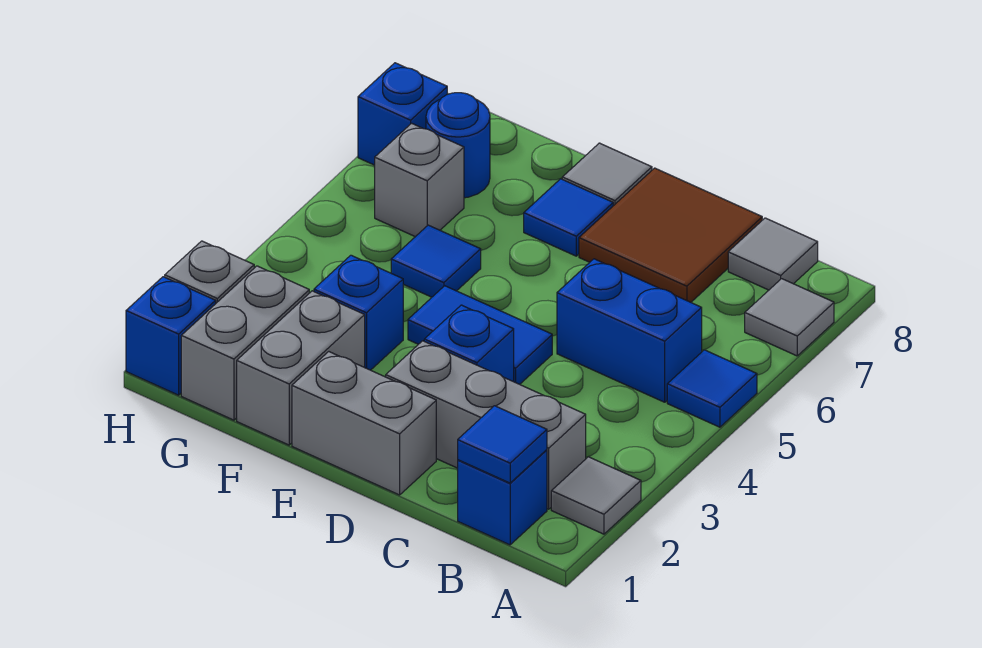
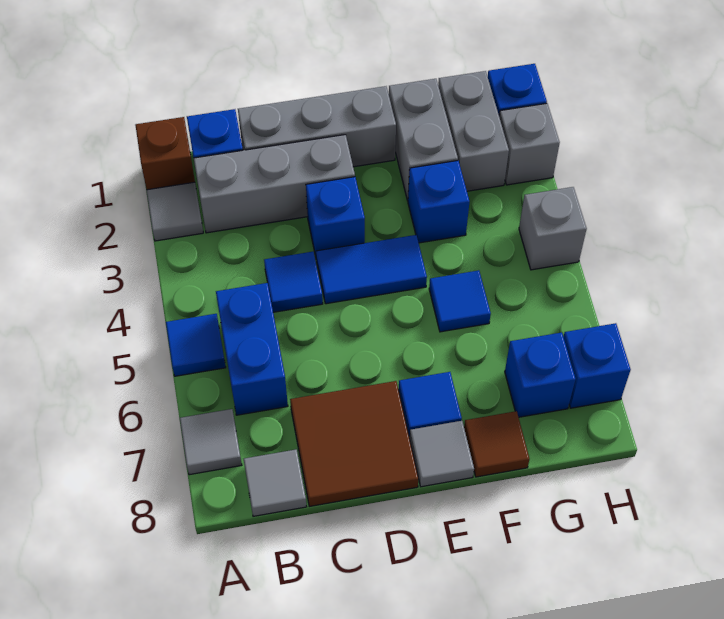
none -> brown 1x1 brick [135,117,195,190]
blue 1x1 tile [458,406,547,483] -> blue 1x1 tile moved to [264,252,323,312]
blue 1x2 brick [557,259,702,402] -> blue 1x2 brick turned to [216,283,288,415]
grey 1x2 brick [292,352,436,495] -> grey 1x3 brick [238,86,396,167]
none -> brown 1x1 tile [464,411,529,477]
grey 1x1 brick [375,123,464,237] -> grey 1x1 brick moved to [519,187,587,270]
blue 1x1 round brick [426,93,490,198] -> blue 1x1 brick [505,333,576,417]

